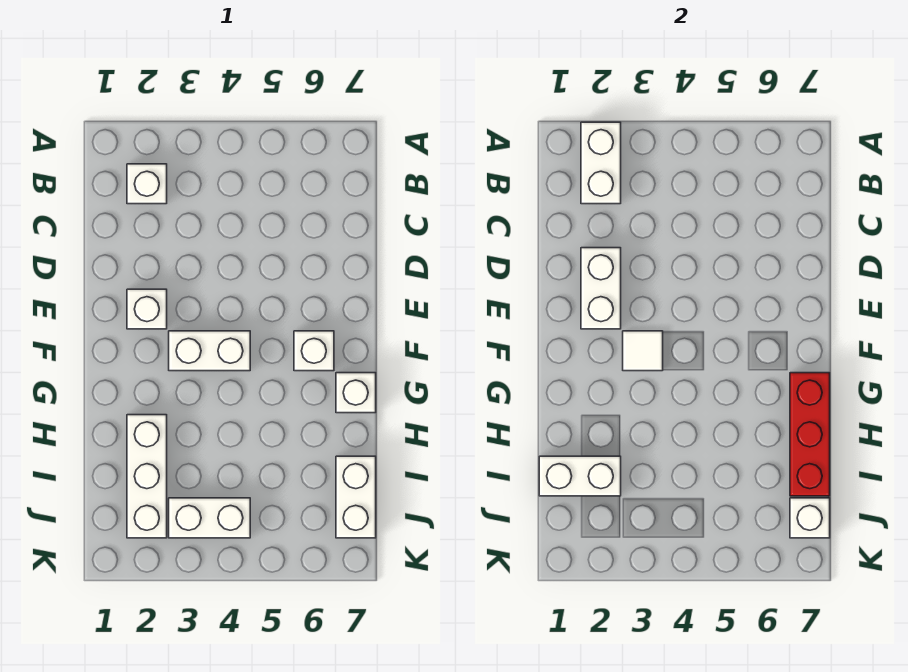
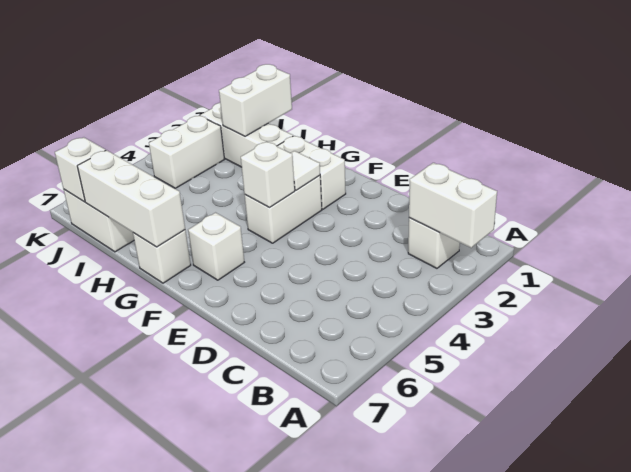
white 1x2 brick [581,248,621,329] -> white 1x2 brick moved to [277,136,346,209]
white 1x1 brick [127,289,167,329] -> white 1x1 brick moved to [241,142,295,207]
red 1x3 brick [790,373,830,496] -> white 1x3 brick [77,150,185,247]

